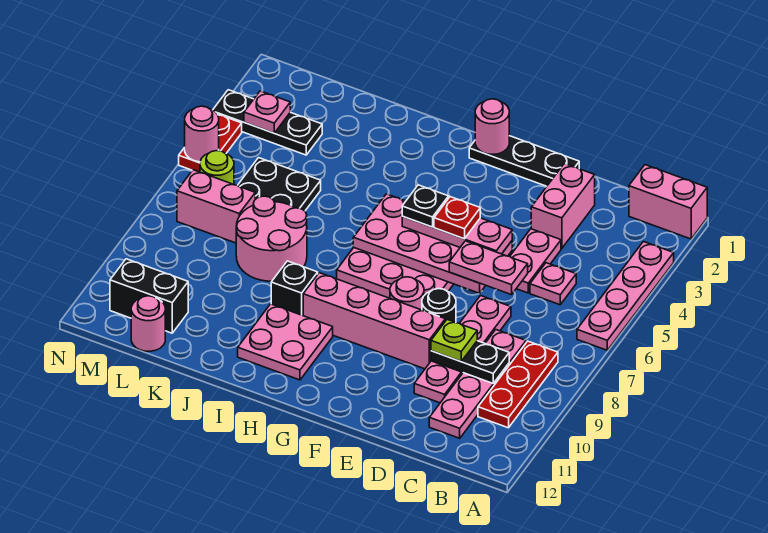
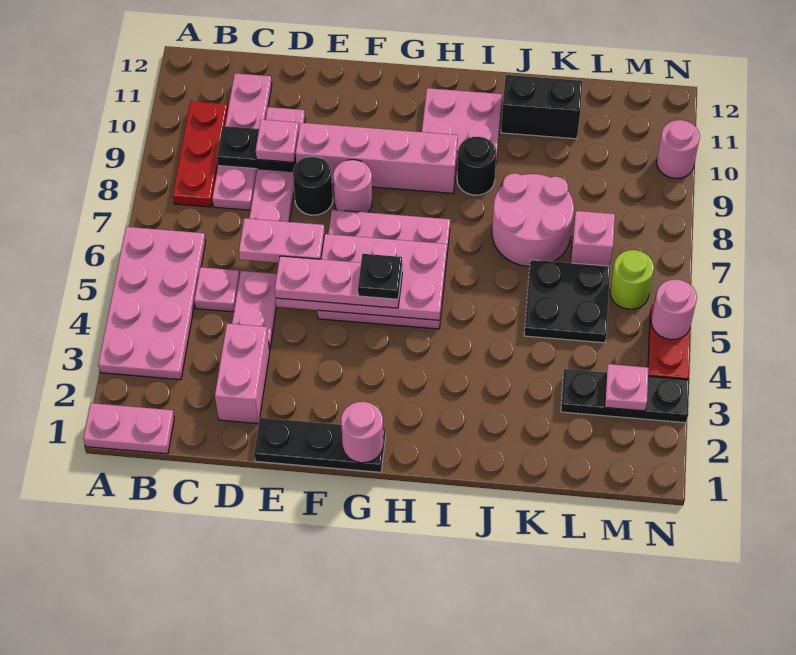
pink 1x2 brick [629,165,707,239] -> pink 1x2 plate [83,403,174,454]
pink 1x4 plate [577,242,674,350] -> pink 2x4 plate [98,227,206,380]
lime 1x1 plate [431,319,477,361] -> pink 1x1 plate [256,120,299,162]
red 1x1 plate [434,197,480,239] -> none
black 1x1 brick [271,261,318,316] -> black 1x1 round brick [457,137,496,195]
pink 1x2 brick [177,170,255,243] -> pink 1x1 brick [571,211,615,266]
black 1x2 brick [110,259,188,333] -> black 1x2 brick moved to [501,75,582,139]
pink 1x1 round brick [131,296,165,351] -> pink 1x1 round brick moved to [657,120,700,178]

